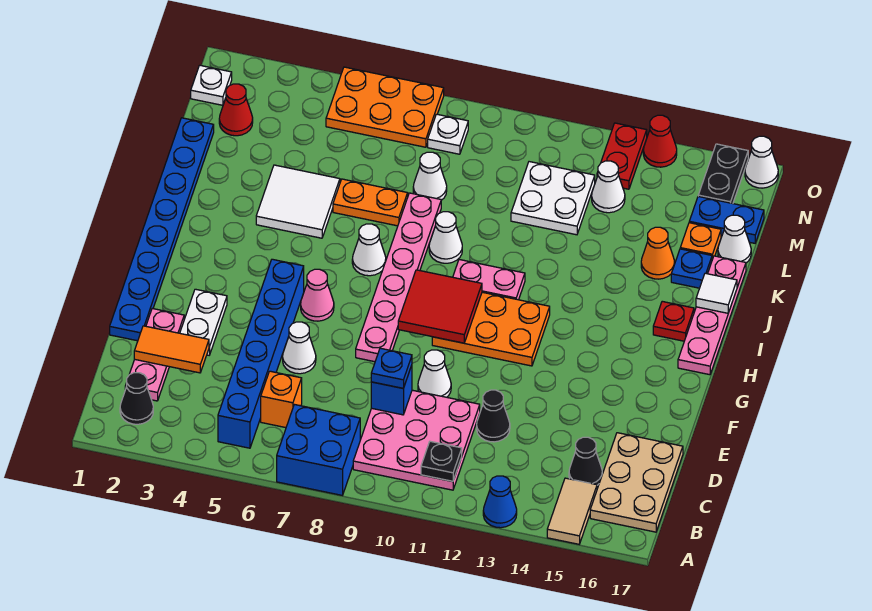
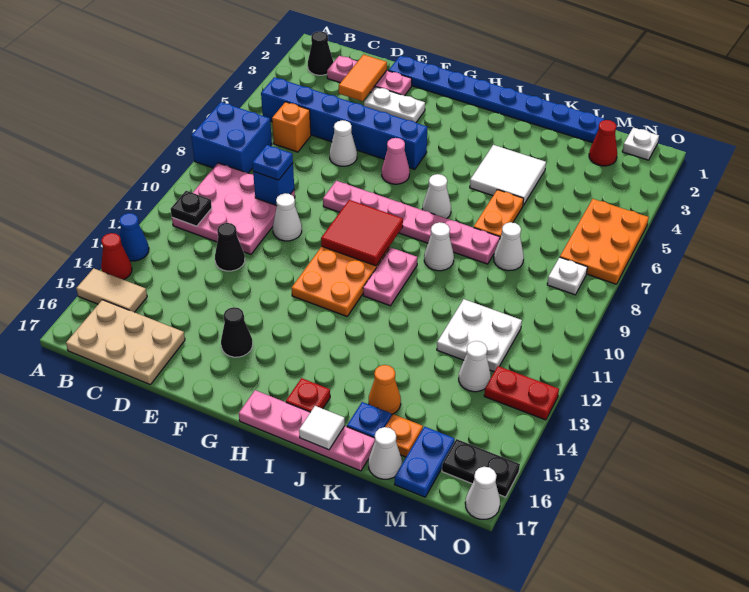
black 1x1 cone [569,437,602,485] -> black 1x1 cone moved to [221,307,253,357]
red 1x1 cone [643,115,677,167] -> red 1x1 cone moved to [101,233,132,280]

